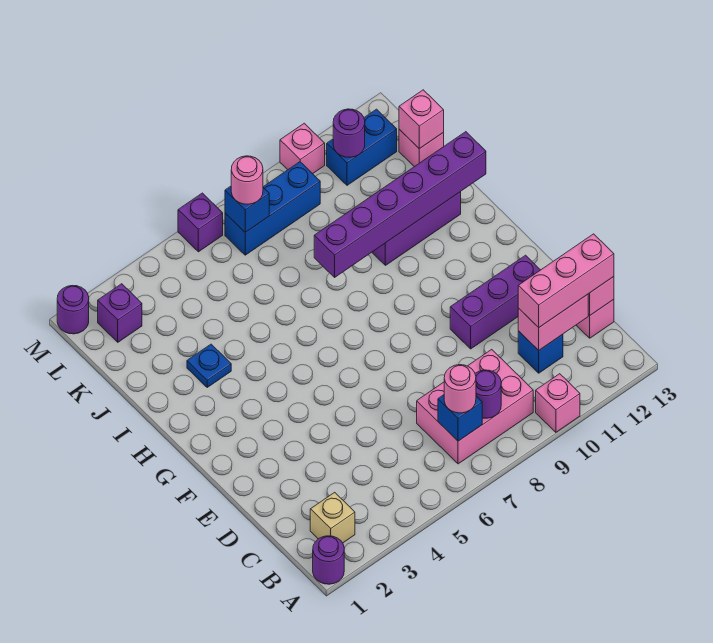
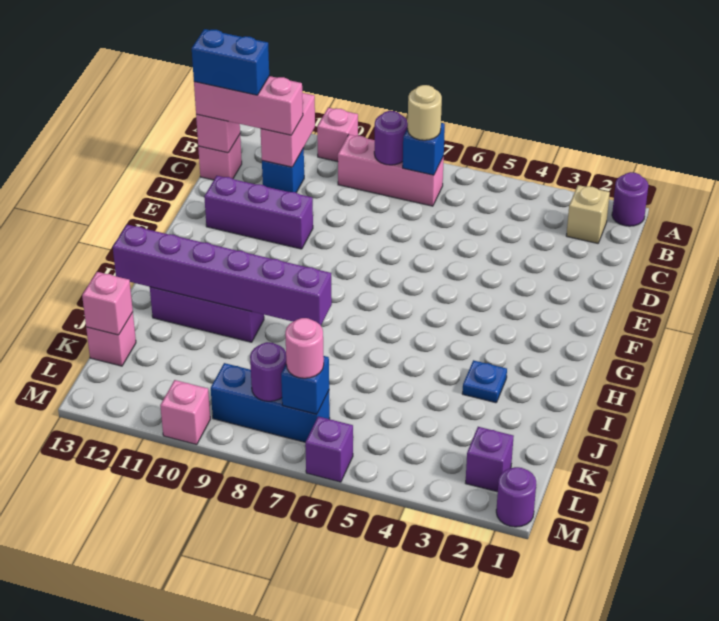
pink 2x3 brick [417,349,533,464] -> pink 1x3 brick [338,135,444,206]
pink 1x1 round brick [444,365,476,413] -> tan 1x1 round brick [408,85,442,140]
pink 1x2 brick [518,294,588,350] -> pink 1x2 brick turned to [261,93,315,167]
blue 1x2 brick [327,109,397,185] -> blue 1x2 brick moved to [192,29,269,95]
purple 1x1 round brick [333,109,365,157] -> purple 1x1 round brick moved to [250,342,286,401]

